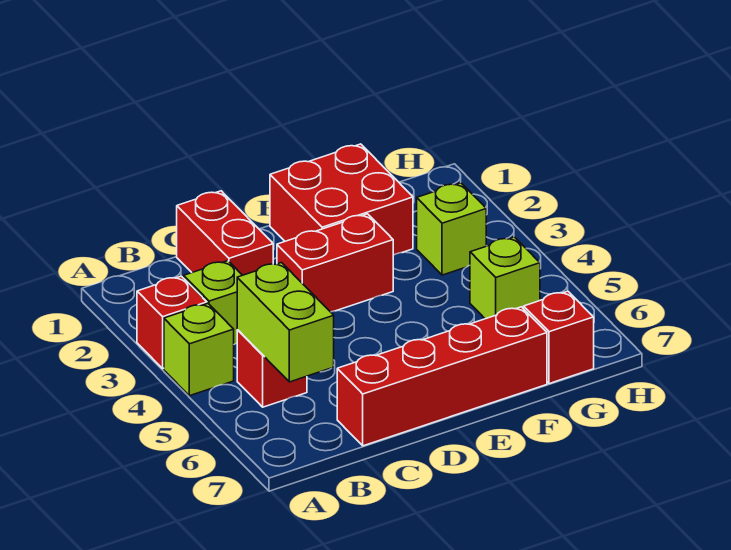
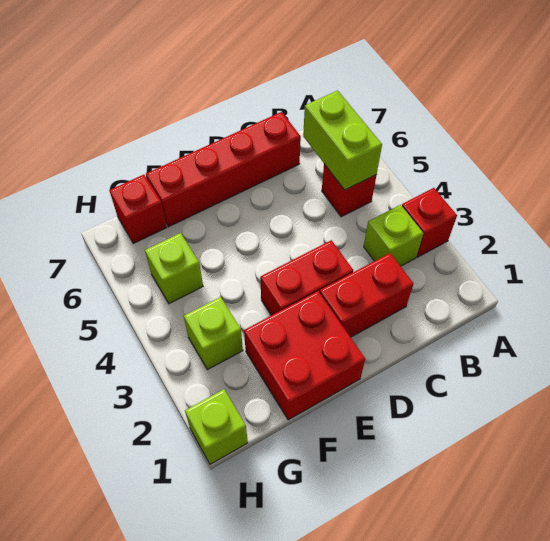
lime 1x1 brick [164,304,234,396] -> lime 1x1 brick moved to [185,389,248,464]
red 1x2 brick [177,191,273,275] -> red 1x2 brick turned to [320,253,413,337]

